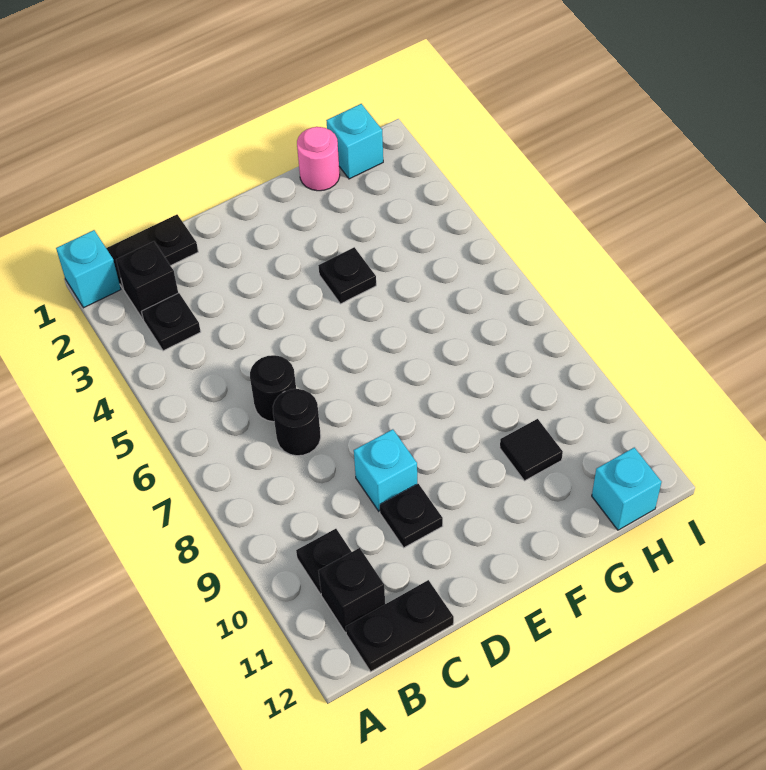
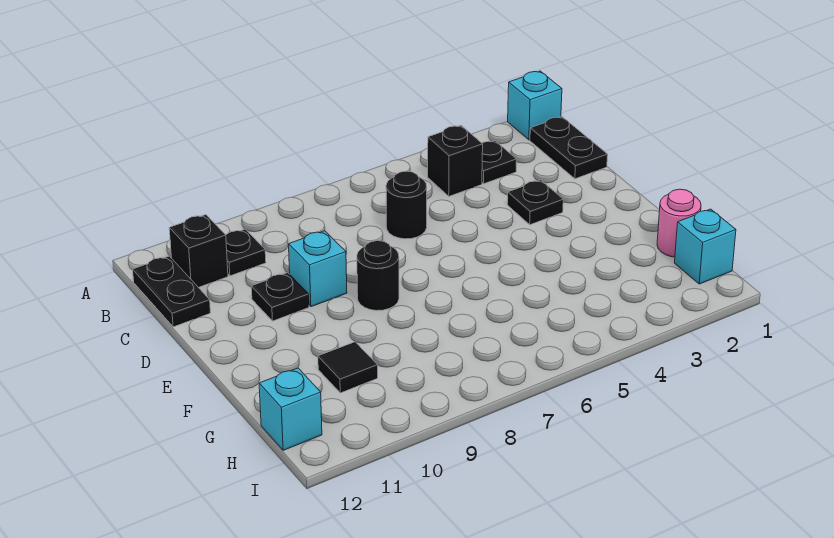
black 1x1 brick [116,241,178,319] -> black 1x1 brick moved to [428,125,483,196]
black 1x1 round brick [273,389,321,456] -> black 1x1 round brick moved to [357,241,399,311]
black 1x1 plate [318,247,376,304] -> black 1x1 plate moved to [508,180,563,225]

